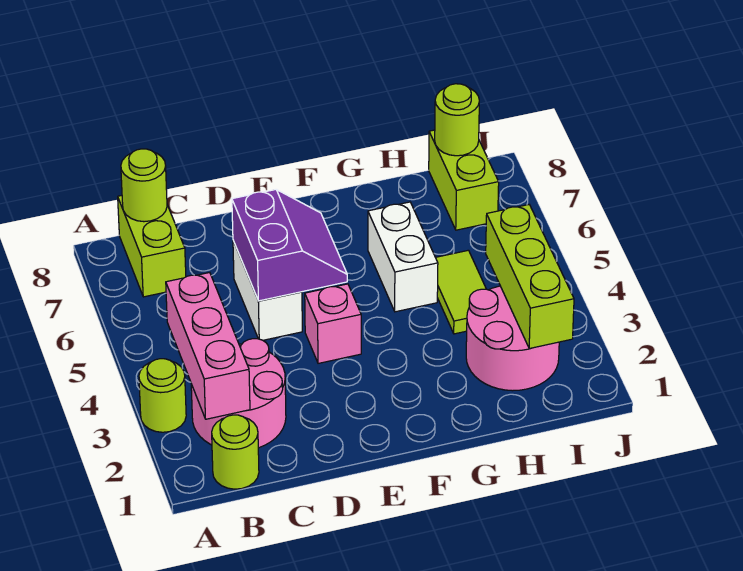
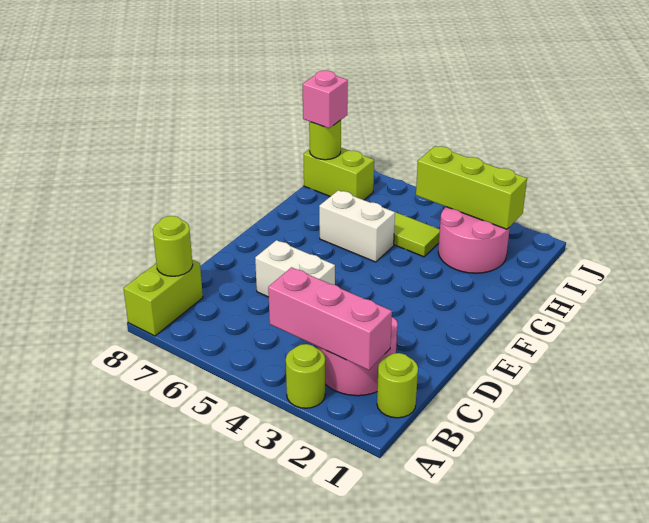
lime 1x2 brick [118,196,186,297] -> lime 1x2 brick turned to [123,260,203,336]
purple 2x2 slope [232,190,347,301] -> none
pink 1x1 brick [305,284,361,363] -> pink 1x1 brick moved to [303,70,348,128]

